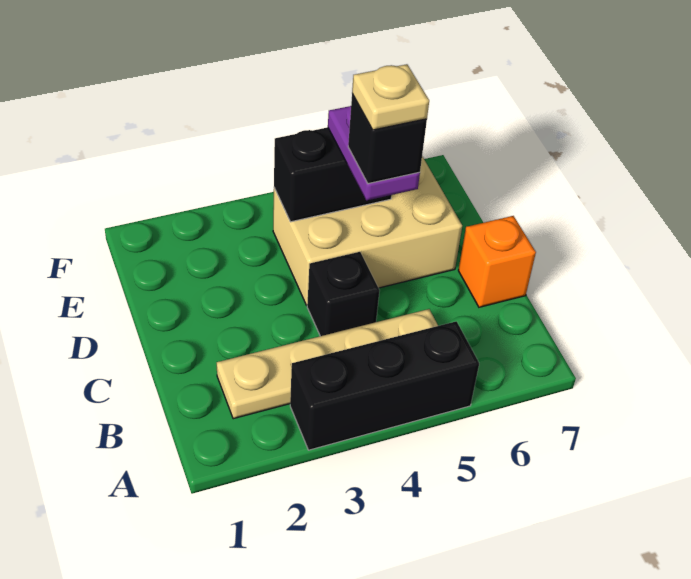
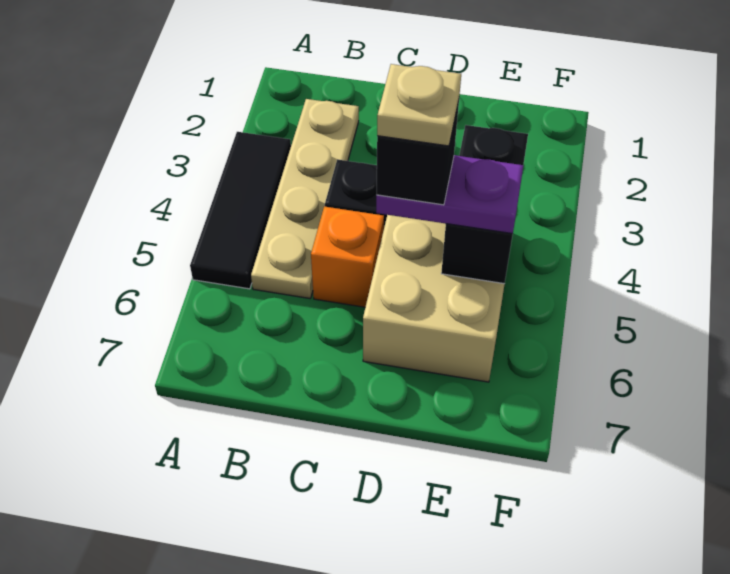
black 1x3 brick [290,321,479,450] -> black 1x3 tile [190,132,291,289]
orange 1x1 brick [458,216,536,307] -> orange 1x1 brick moved to [311,207,384,307]

